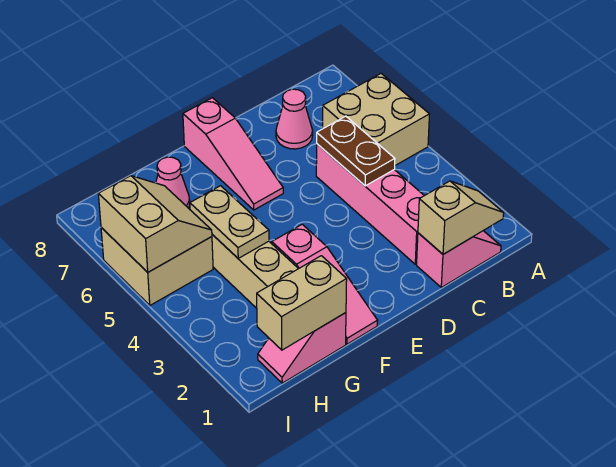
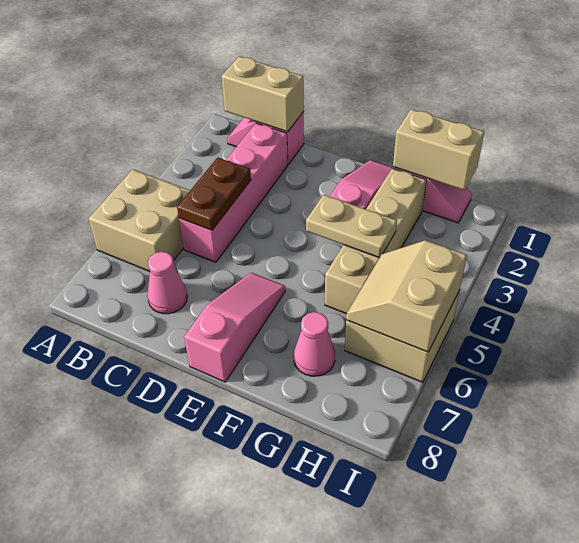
tan 1x2 slope [418,181,504,254] -> tan 1x2 brick [221,56,304,132]
tan 1x2 plate [190,186,269,258] -> tan 1x2 plate turned to [306,195,397,258]

